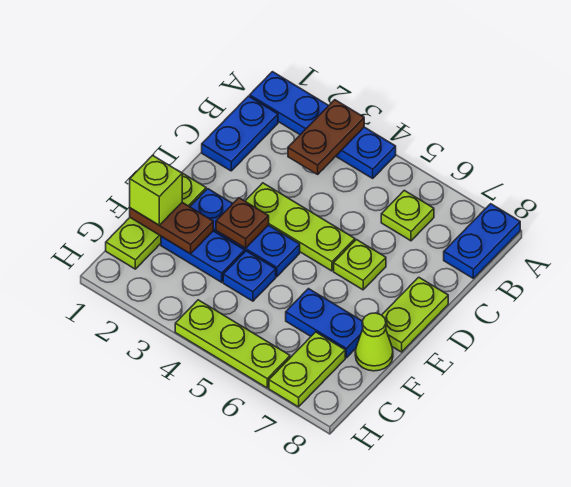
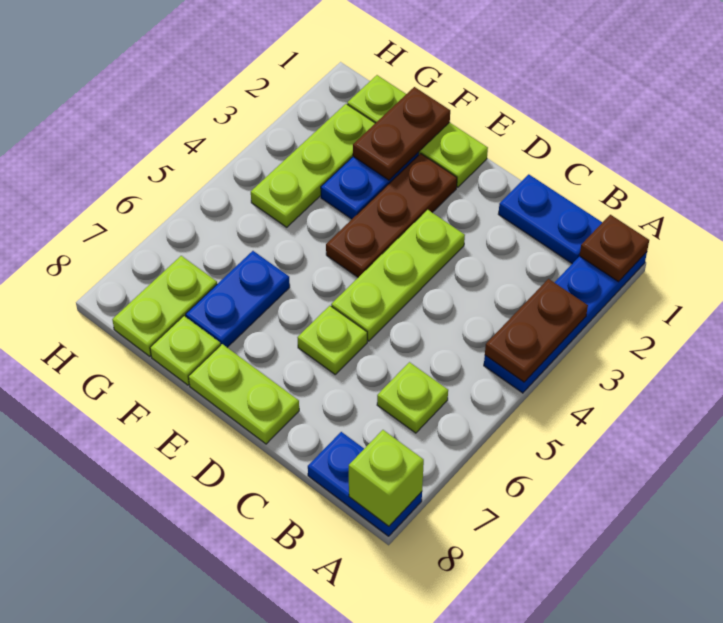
brown 1x2 plate [288,100,364,174] -> brown 1x2 plate turned to [485,279,588,382]
blue 1x3 plate [190,189,300,277] -> brown 1x3 plate [326,153,457,277]
brown 1x1 plate [216,198,269,248] -> brown 1x1 plate moved to [580,215,649,282]
lime 1x1 brick [130,155,182,225] -> lime 1x1 brick moved to [349,430,424,526]
blue 1x1 plate [223,251,276,301] -> none
lime 1x1 cone [355,313,393,371] -> lime 1x1 plate [150,316,221,385]
lime 1x2 plate [269,332,345,407] -> lime 1x2 plate turned to [112,256,217,356]
lime 1x3 plate [175,300,290,388] -> lime 1x3 plate moved to [251,104,375,227]

